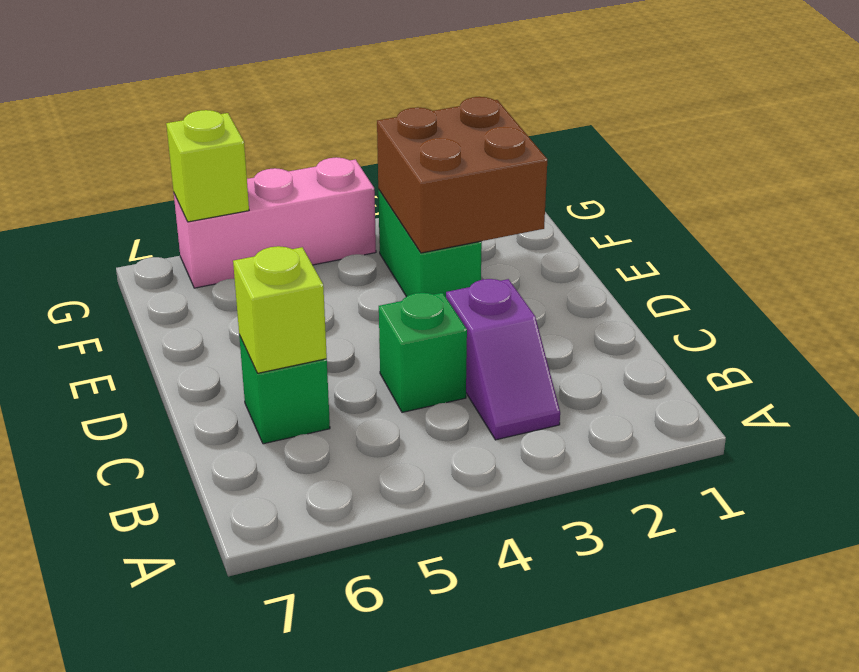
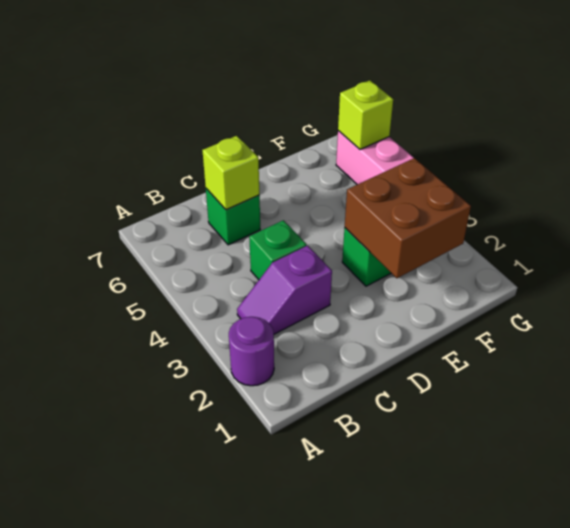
none -> purple 1x1 round brick [229,317,274,386]

